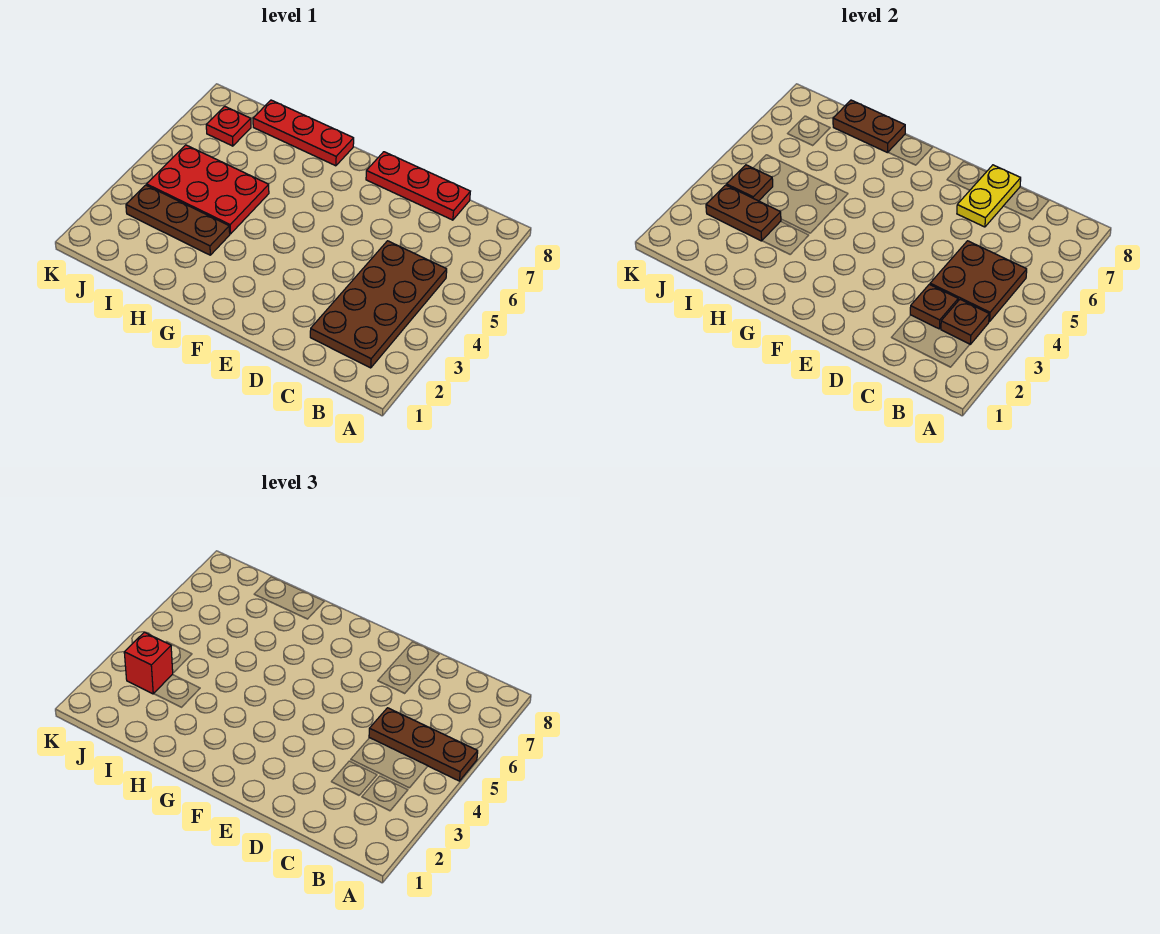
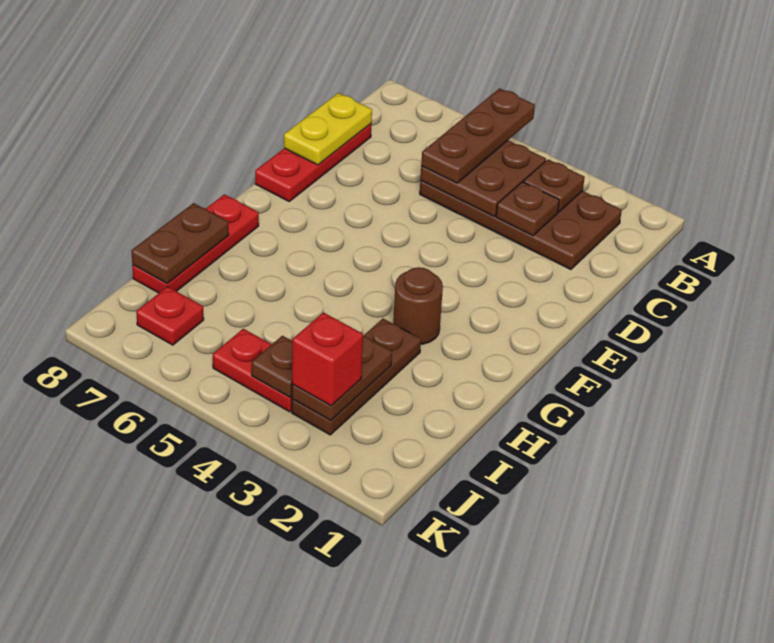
yellow 1x2 plate [957,165,1021,227] -> yellow 1x2 plate turned to [284,93,372,165]
none -> brown 1x1 round brick [393,267,443,344]
red 2x3 plate [147,145,269,234] -> red 1x2 plate [213,329,292,412]

